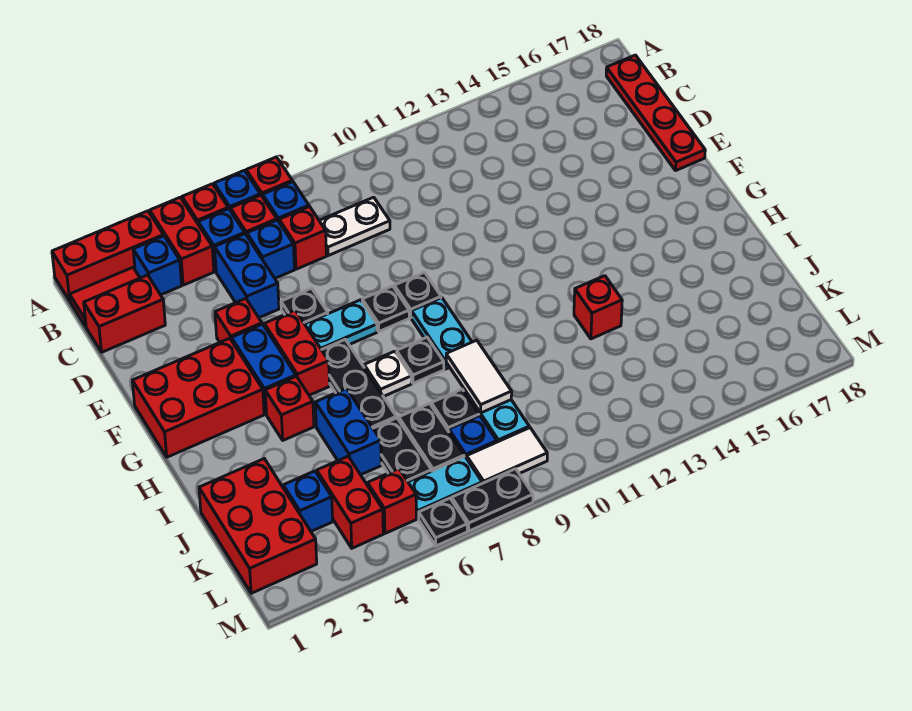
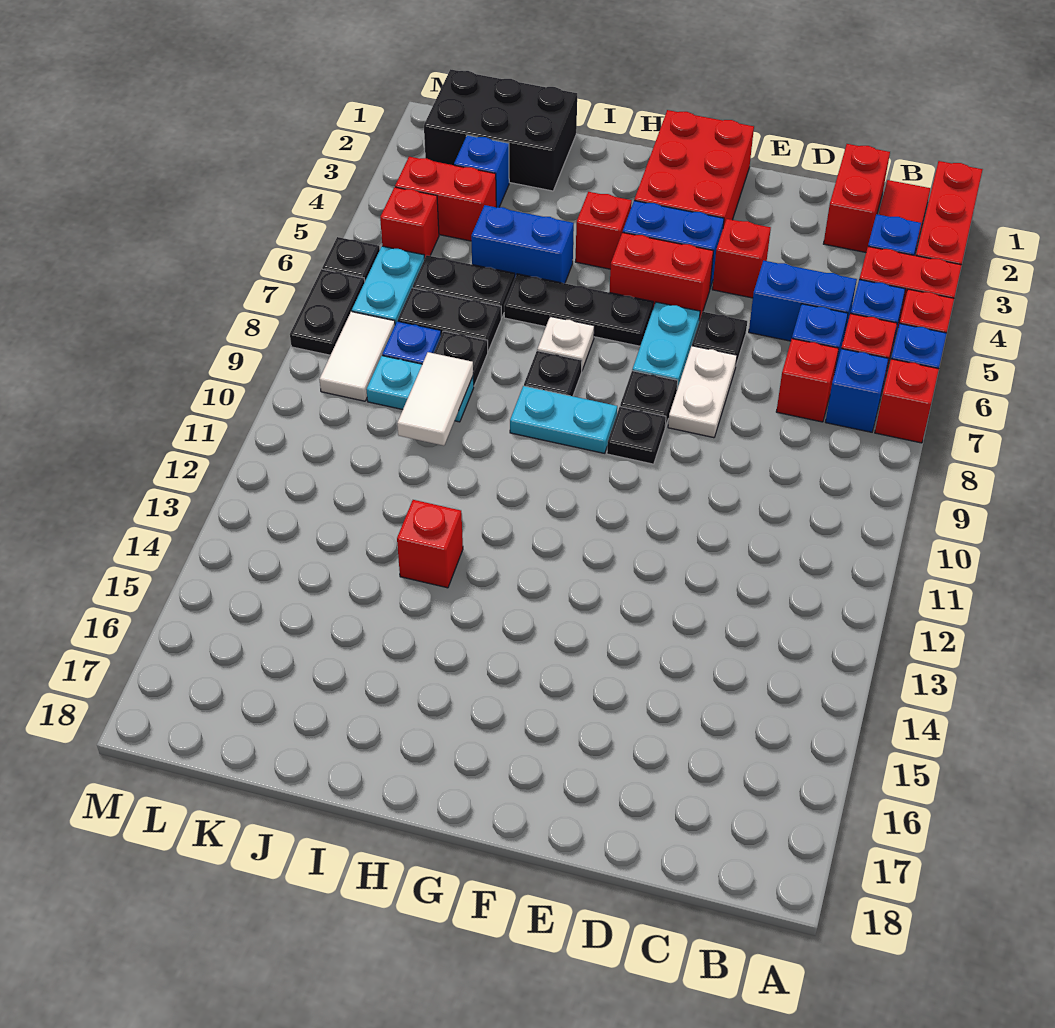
red 1x4 plate [606,55,705,170] -> none
white 1x2 plate [319,197,390,256] -> white 1x2 plate moved to [668,346,737,438]
white 1x2 tile [446,340,512,413] -> white 1x2 tile turned to [397,352,473,446]
red 2x3 brick [199,459,317,593] -> black 2x3 brick [424,69,577,191]

